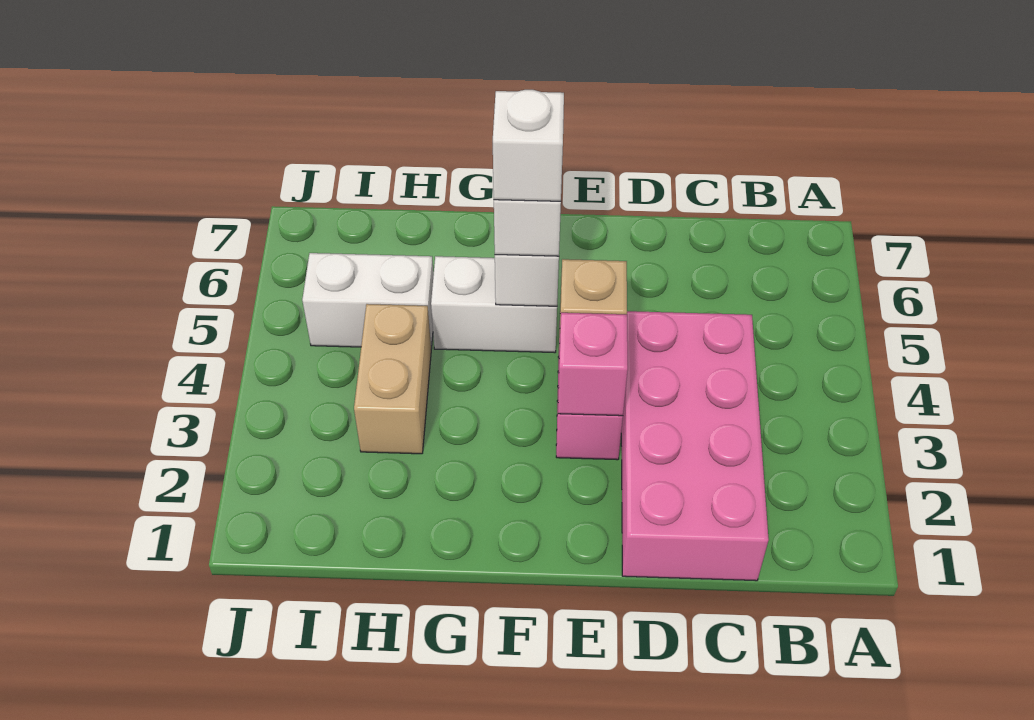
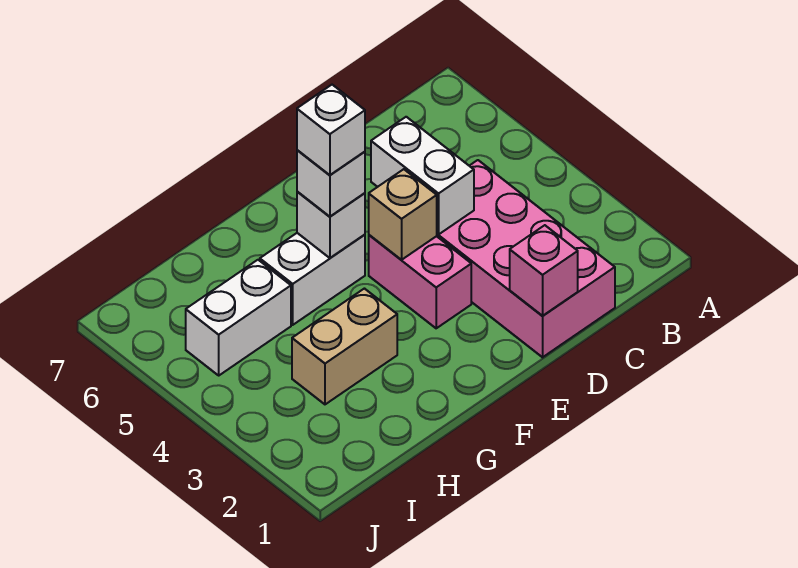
none -> white 1x2 brick [371,117,474,235]
pink 1x1 brick [558,313,628,416] -> pink 1x1 brick moved to [510,225,578,316]
tan 1x2 brick [354,304,431,454] -> tan 1x2 brick turned to [292,289,397,404]

